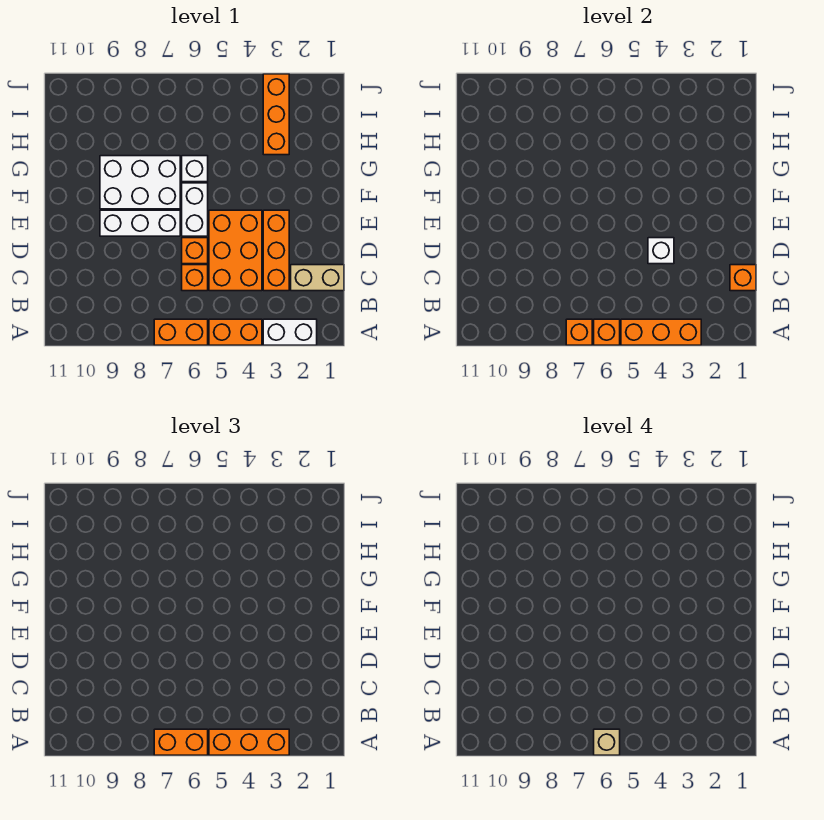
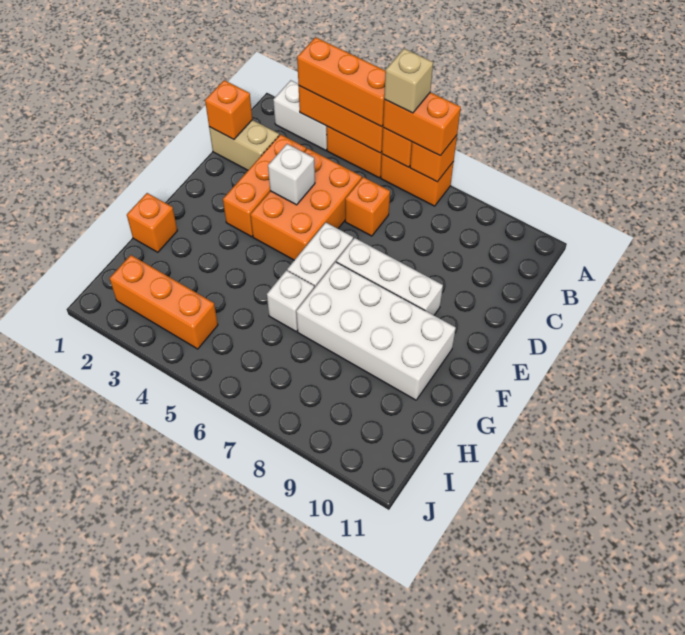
orange 1x1 brick [182,238,208,264] -> orange 1x1 brick moved to [127,193,177,252]
white 2x3 brick [100,156,180,209] -> white 2x4 brick [296,262,456,400]
orange 1x3 brick [263,74,289,155] -> orange 1x3 brick turned to [110,255,218,349]

